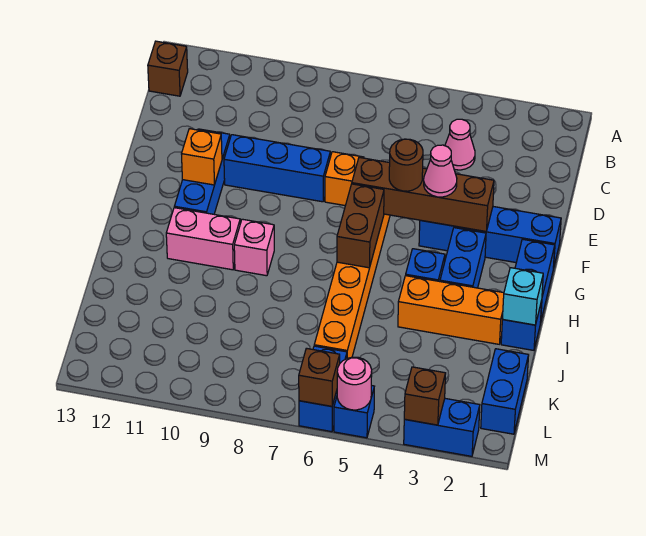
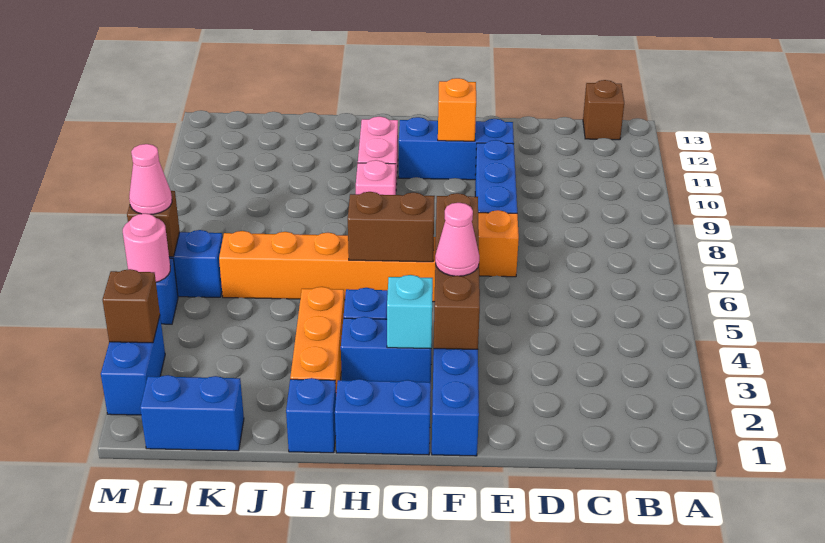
pink 1x1 cone [445,119,475,170] -> pink 1x1 cone moved to [129,144,172,214]
brown 1x1 round brick [389,139,423,191] -> none
cyan 1x1 brick [502,268,543,325] -> cyan 1x1 brick moved to [387,275,433,349]

